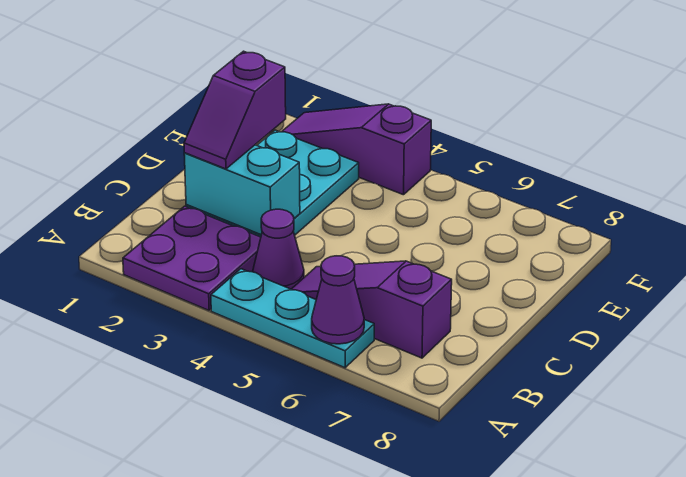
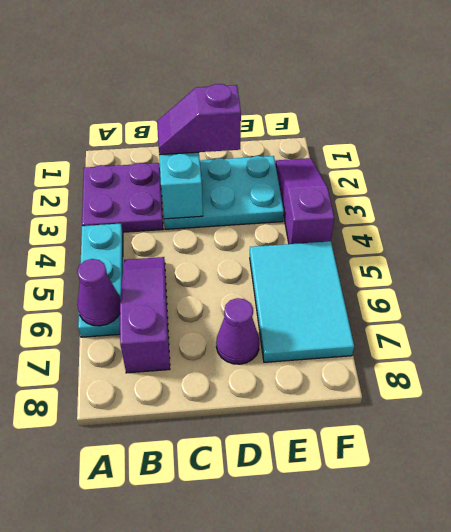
purple 1x1 cone [253,209,304,289] -> purple 1x1 cone moved to [216,298,259,364]
none -> cyan 2x3 tile [250,241,354,362]

